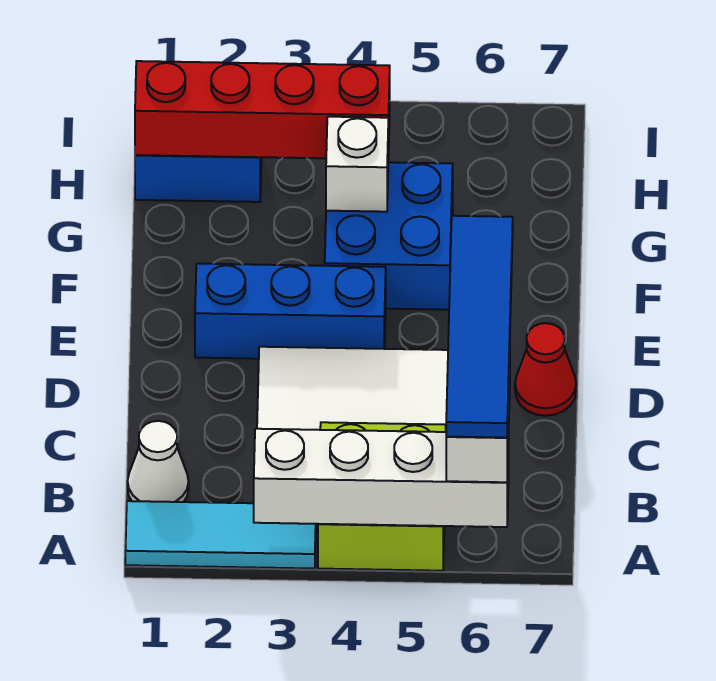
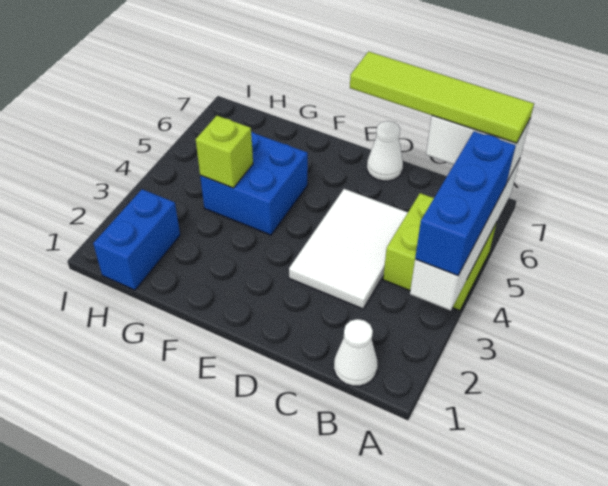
cyan 1x3 tile [125,501,316,569] -> none
blue 1x4 tile [446,216,513,438] -> lime 1x4 tile [350,52,534,143]
red 1x1 cone [515,323,576,416] -> white 1x1 cone [367,121,403,181]
blue 1x3 brick [195,264,386,359] -> blue 1x3 brick moved to [415,131,516,275]
white 1x1 brick [326,117,388,212] -> lime 1x1 brick [196,116,253,188]
red 1x4 brick [135,61,390,159] -> none

